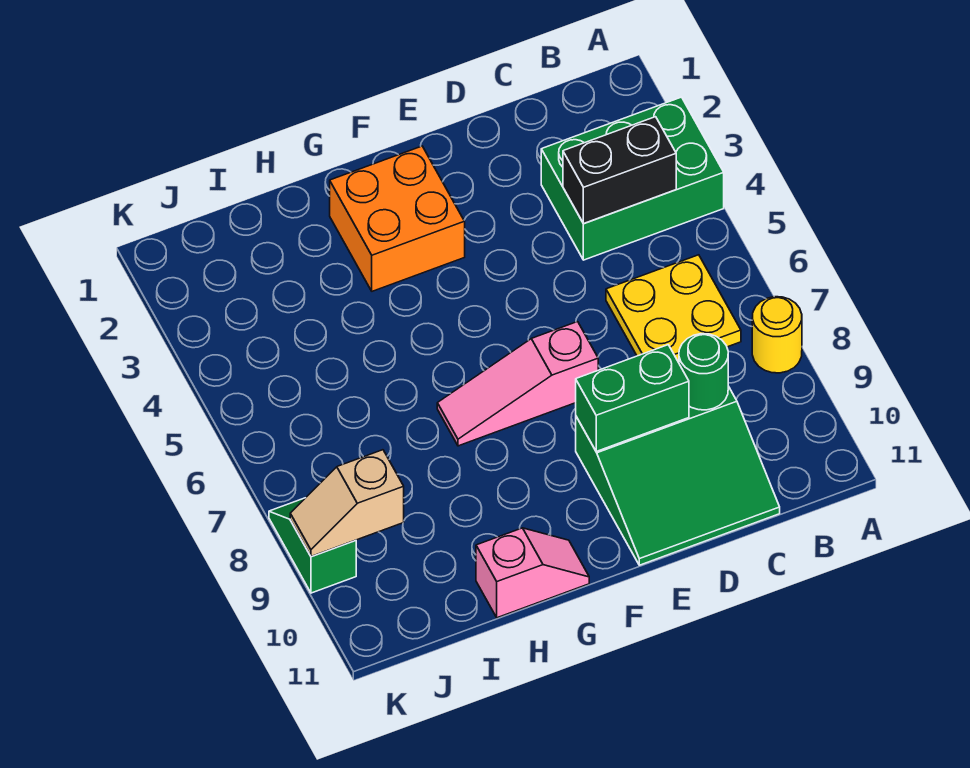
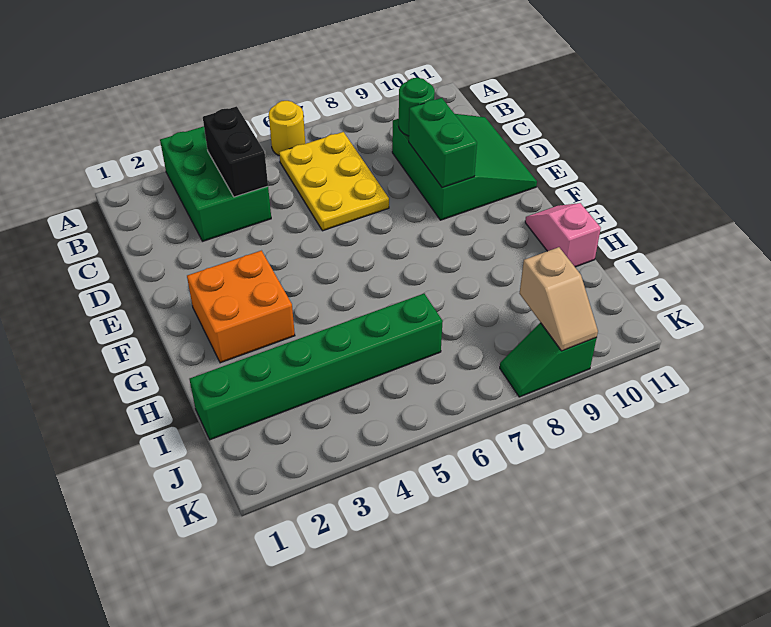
yellow 1x1 round brick [752,297,802,373] -> yellow 1x1 round brick moved to [269,101,305,155]
yellow 2x2 plate [606,255,741,363] -> yellow 2x3 plate [279,132,389,231]
pink 1x3 slope [437,322,598,446] -> none
none -> green 1x6 brick [190,294,443,440]

